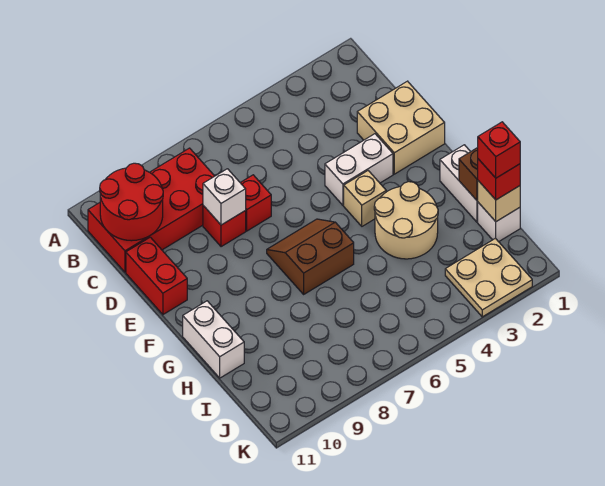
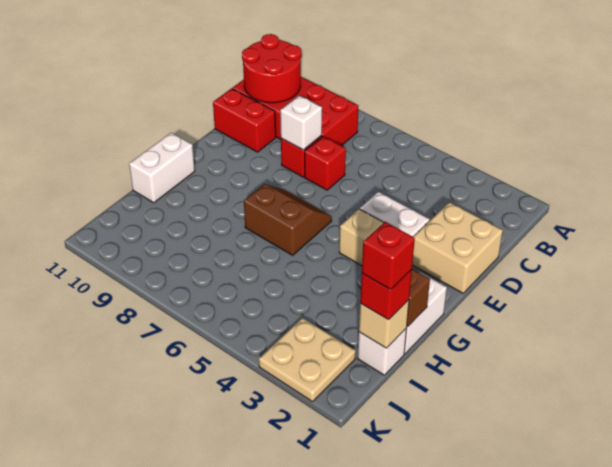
red 1x2 brick [126,237,187,314] -> red 1x2 brick turned to [213,89,276,152]
tan 2x2 round brick [374,182,438,259] -> none

